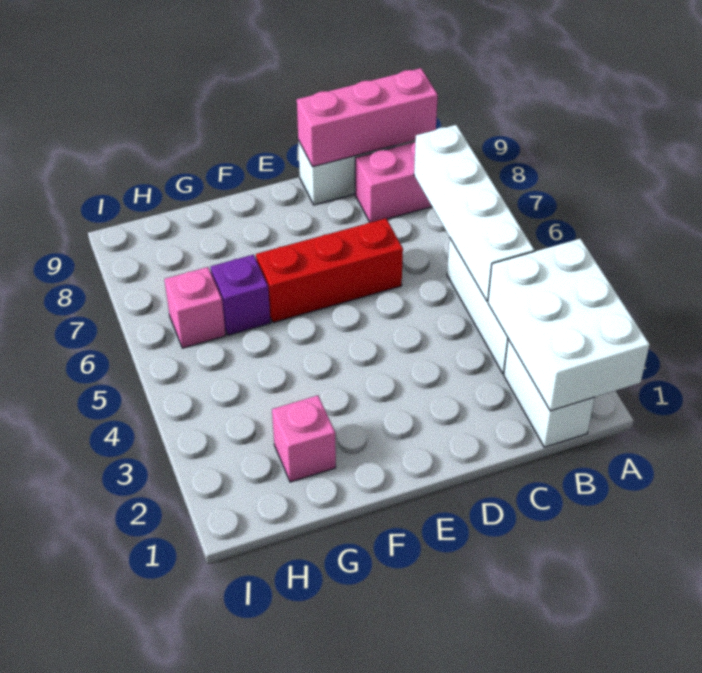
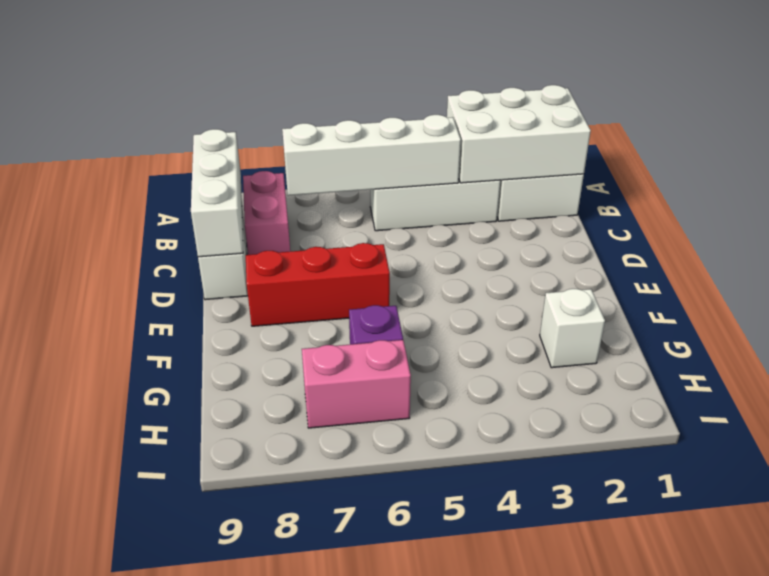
pink 1x3 brick [297,68,438,167] -> white 1x3 brick [191,129,243,257]
red 1x3 brick [256,218,403,322] -> red 1x3 brick turned to [246,243,390,326]
pink 1x1 brick [272,395,336,482] -> white 1x1 brick [540,289,605,368]
pink 1x1 brick [164,267,226,348] -> pink 1x2 brick [302,340,411,428]

